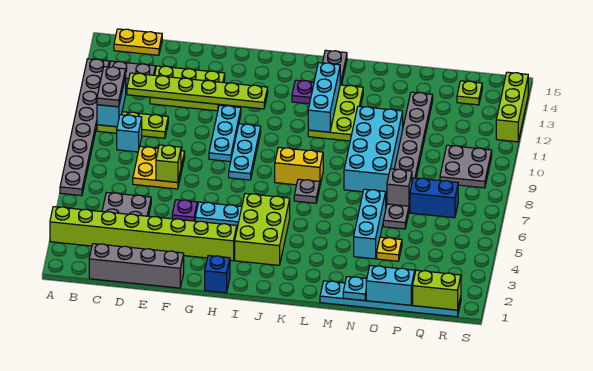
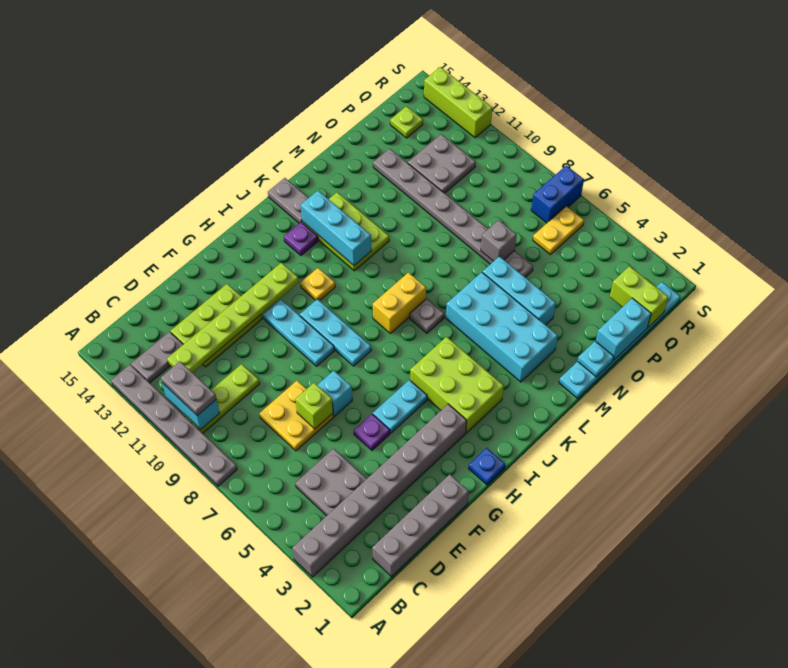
lime 1x8 brick [50,207,237,261] -> grey 1x8 brick [292,404,467,577]
grey 1x8 plate [60,59,109,196] -> grey 1x6 plate [111,365,237,486]
yellow 1x2 plate [114,29,162,55] -> yellow 1x2 plate moved to [533,206,584,255]
cyan 1x1 brick [117,115,142,152] -> cyan 1x1 brick moved to [317,371,352,416]
blue 1x1 brick [205,256,230,293] -> blue 1x1 plate [468,448,505,485]
cyan 2x4 brick [344,106,403,194] -> cyan 2x4 brick moved to [446,272,558,382]
yellow 1x1 plate [377,237,402,261] -> yellow 1x1 plate moved to [301,268,335,301]
blue 1x2 brick [410,178,458,218] -> blue 1x2 brick moved to [531,165,584,223]
lime 1x2 brick [413,270,461,310] -> lime 1x2 brick turned to [610,266,668,327]
grey 2x2 plate [440,145,492,188] -> grey 2x2 plate moved to [408,134,476,193]

